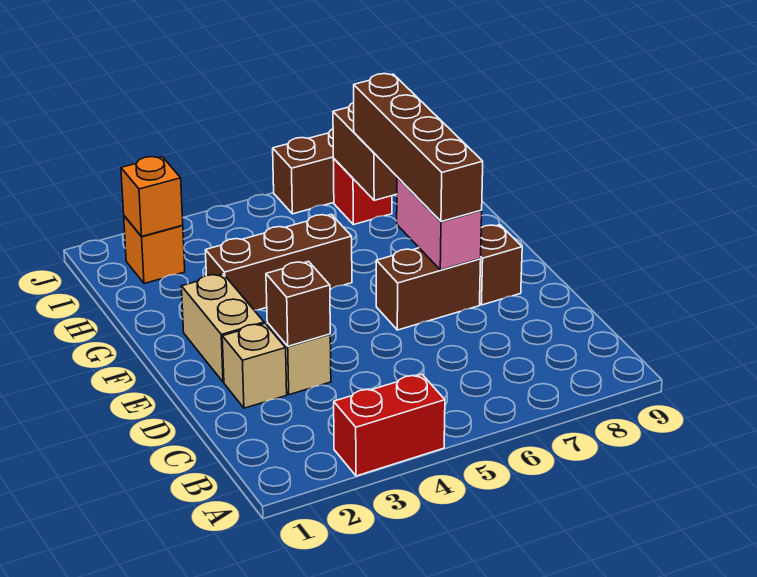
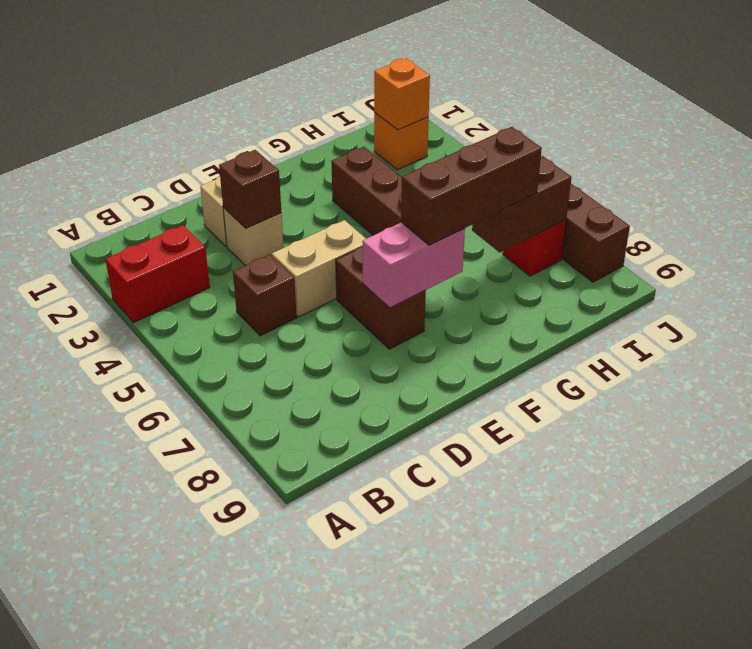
red 1x2 brick [334,374,445,476] -> red 1x2 brick turned to [105,225,210,323]
tan 1x2 brick [181,274,264,382] -> tan 1x2 brick moved to [272,220,366,317]
brown 1x4 brick [354,74,483,222] -> brown 1x3 brick [401,127,542,245]
brown 1x1 brick [480,225,522,305] -> brown 1x1 brick moved to [233,254,297,336]

